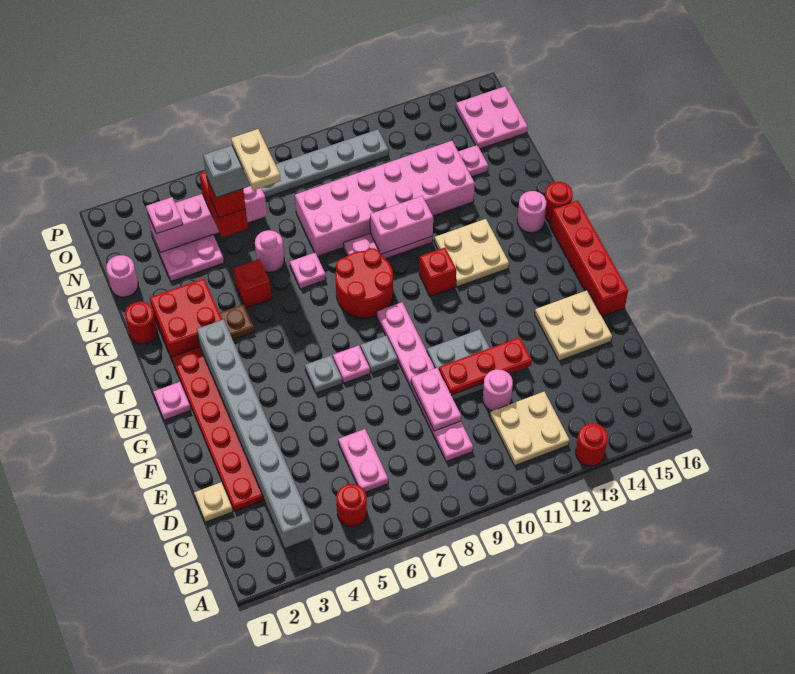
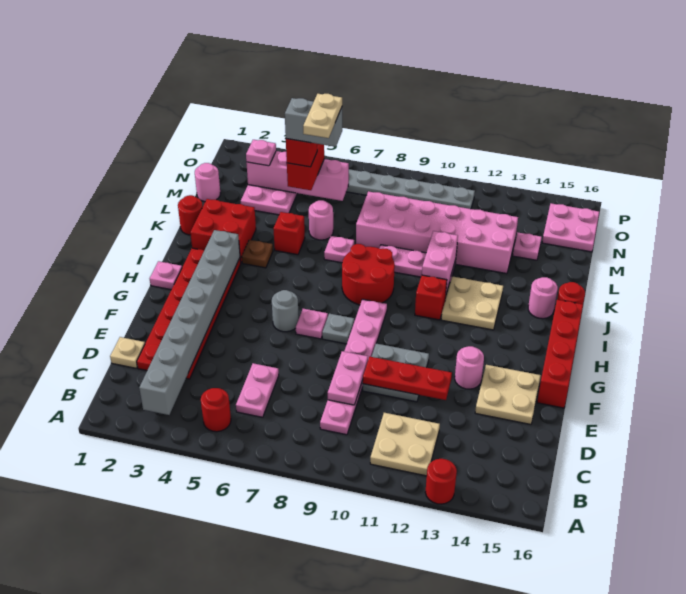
pink 1x1 round brick [483,369,513,411] -> pink 1x1 round brick moved to [455,346,484,389]
grey 1x1 plate [305,356,342,393] -> grey 1x1 round brick [272,290,299,332]
pink 1x2 brick [370,196,433,254] -> pink 1x2 brick turned to [422,231,458,292]

